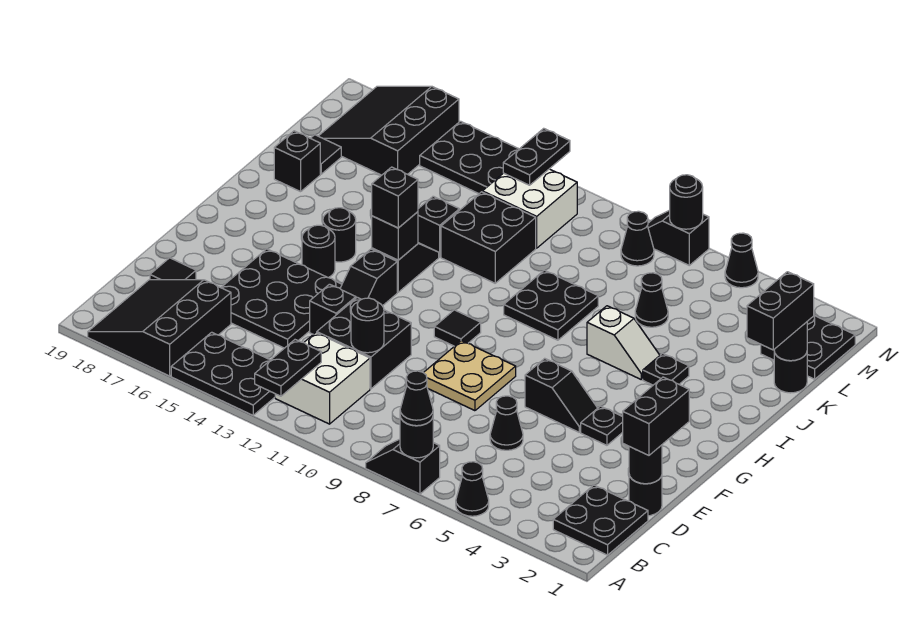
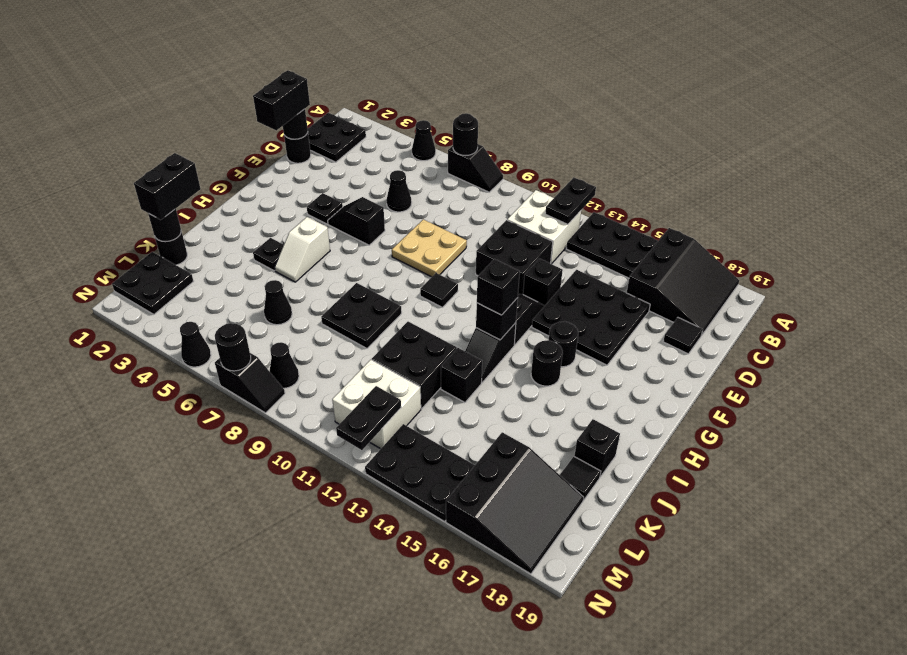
black 1x1 cone [400,371,433,426] -> none
black 1x1 round brick [351,298,384,353] -> none
white 1x2 slope [587,306,660,379] -> white 1x2 slope turned to [275,217,330,282]

